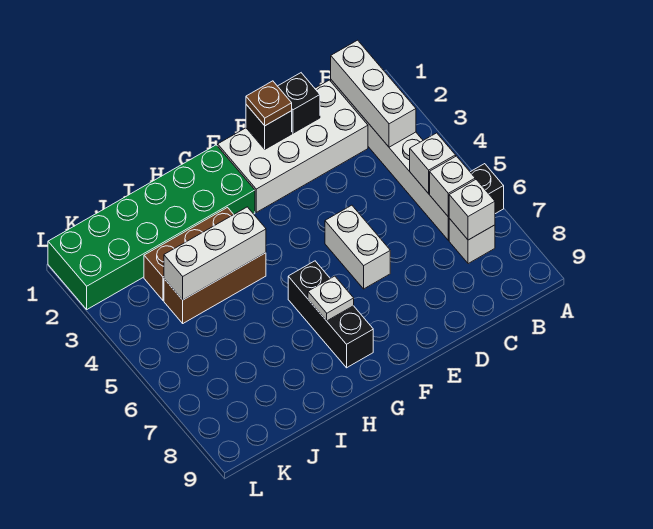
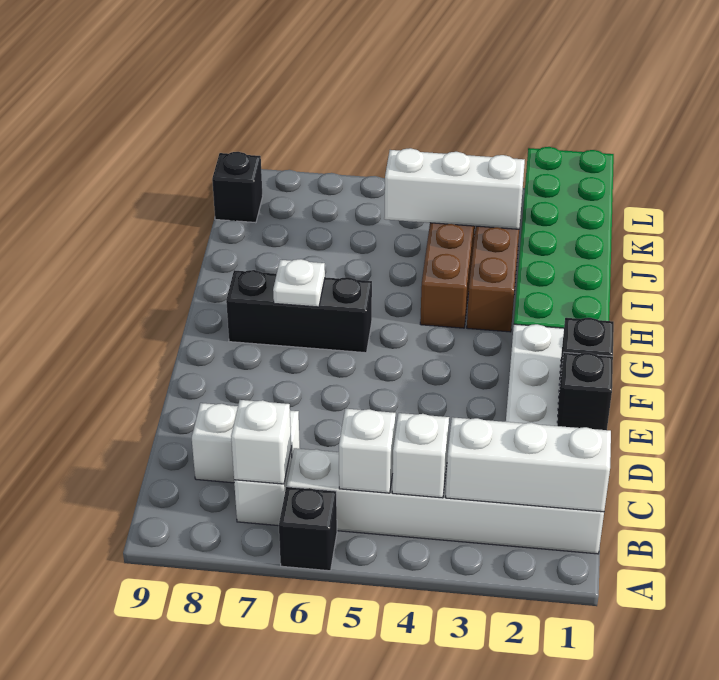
white 1x1 brick [430,156,475,217] -> white 1x1 brick moved to [392,413,449,498]
brown 1x1 plate [246,81,292,126] -> none
white 1x2 brick [325,205,390,289] -> white 1x2 brick moved to [192,403,300,483]
white 1x3 brick [164,207,266,300] -> white 1x3 brick turned to [384,148,525,229]
none -> black 1x1 brick [212,152,263,223]

